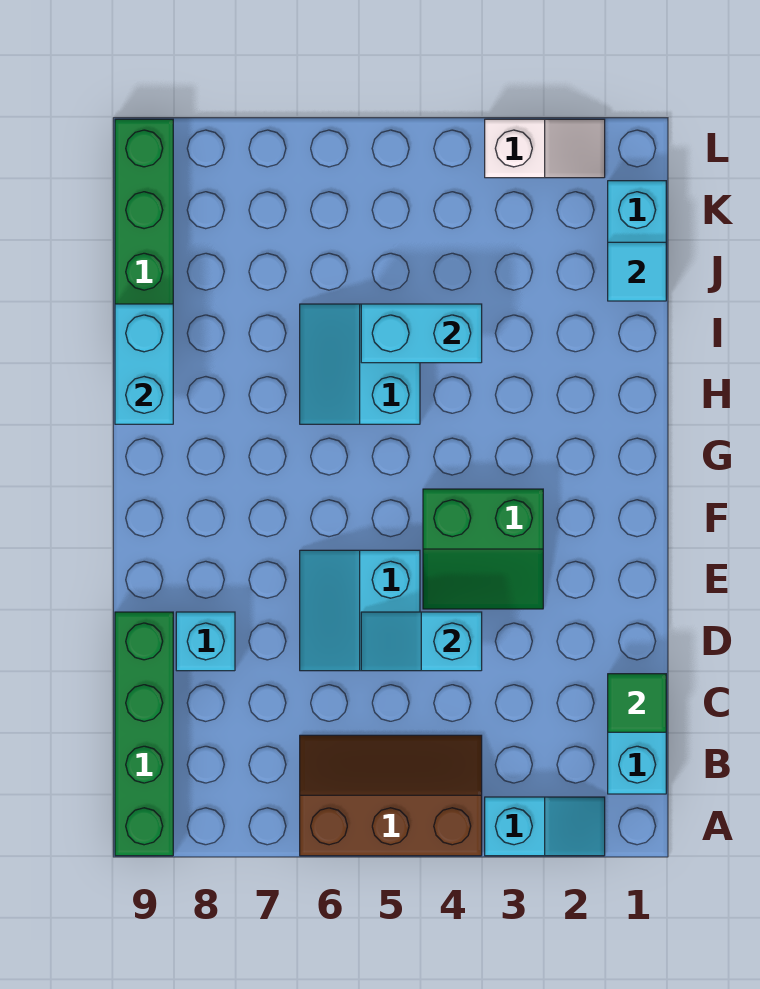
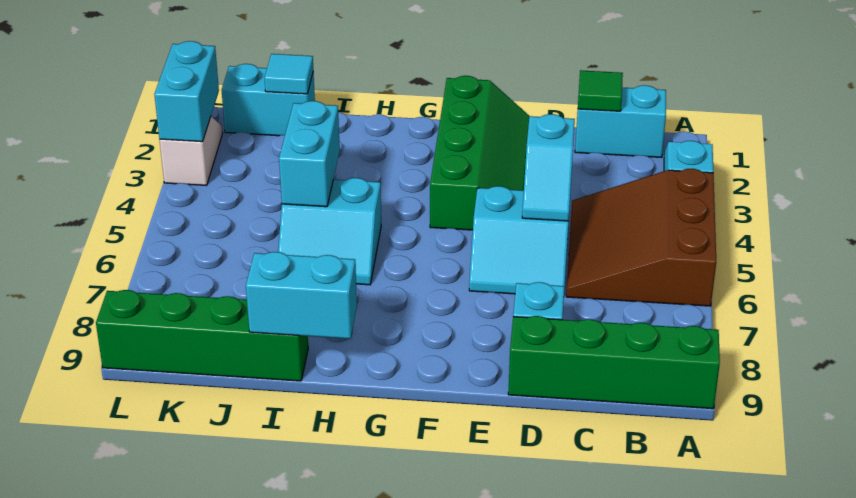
brown 2x3 slope [300,735,482,856] -> brown 3x3 slope [566,169,716,306]
green 2x2 slope [423,489,543,609] -> green 2x4 slope [430,76,529,230]
none -> cyan 1x2 brick [154,41,219,142]

